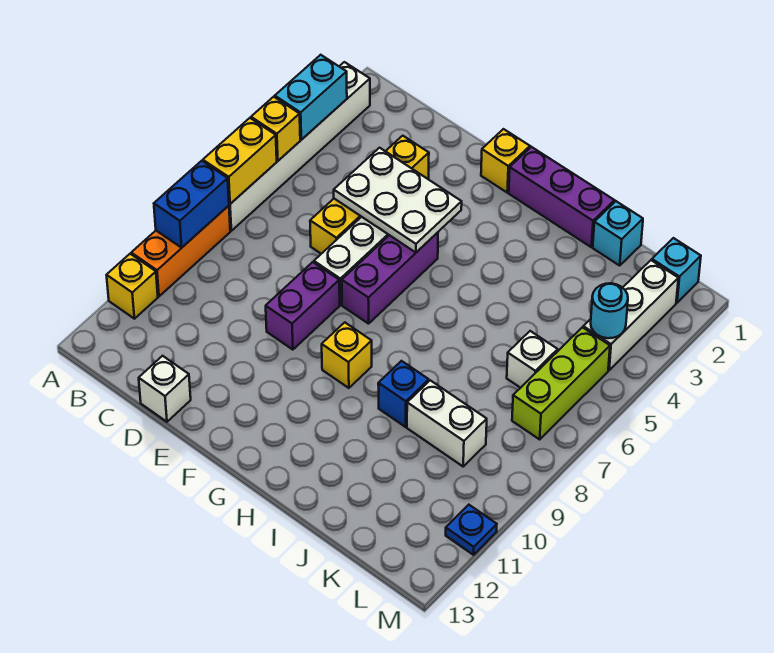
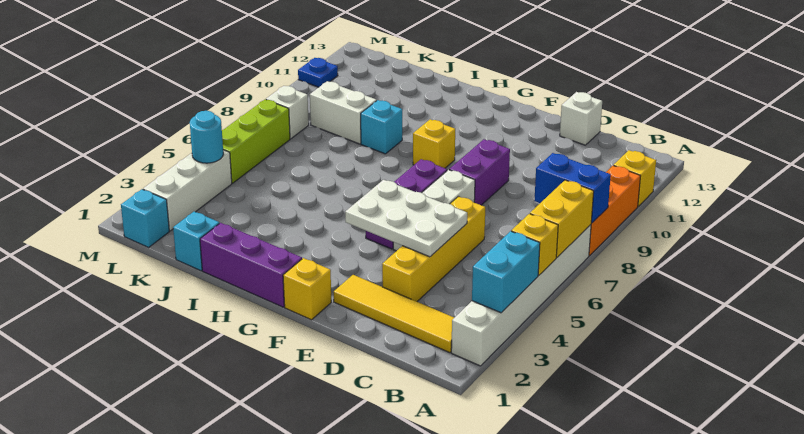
blue 1x2 brick [154,161,229,248] -> blue 1x2 brick turned to [534,153,611,223]
none -> yellow 1x4 tile [334,275,454,353]
blue 1x1 brick [378,361,429,427] -> cyan 1x1 brick [361,100,402,154]
white 1x1 brick [507,331,558,388] -> white 1x1 brick moved to [266,86,309,139]

